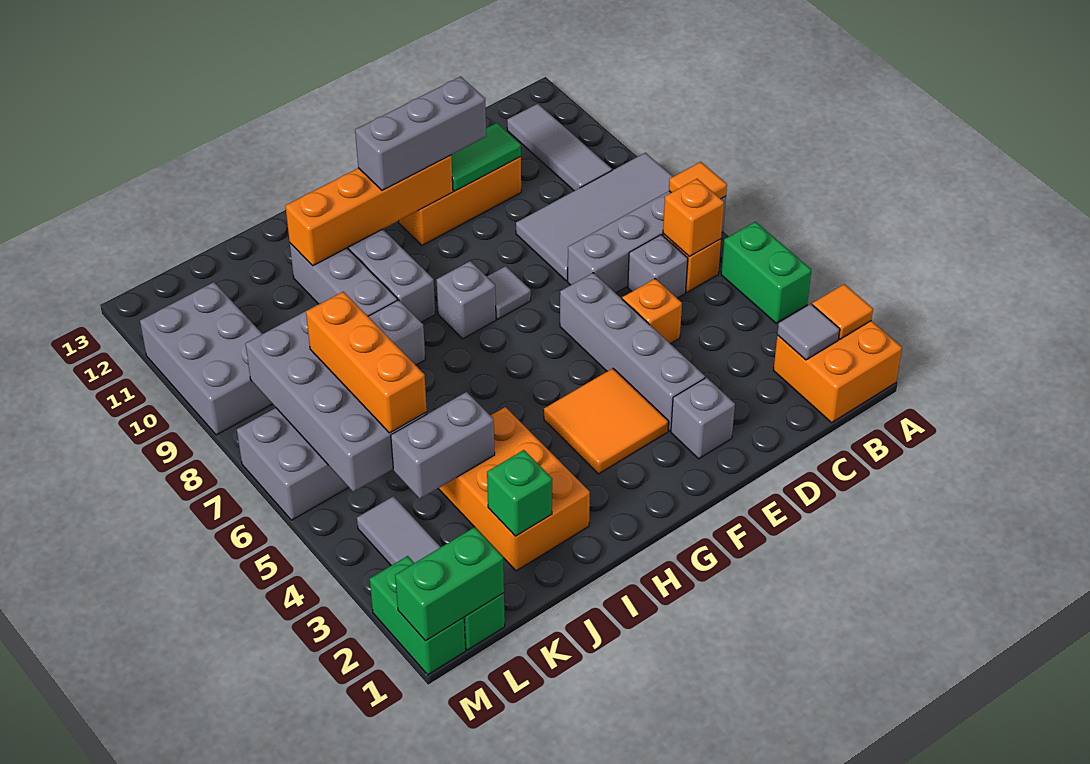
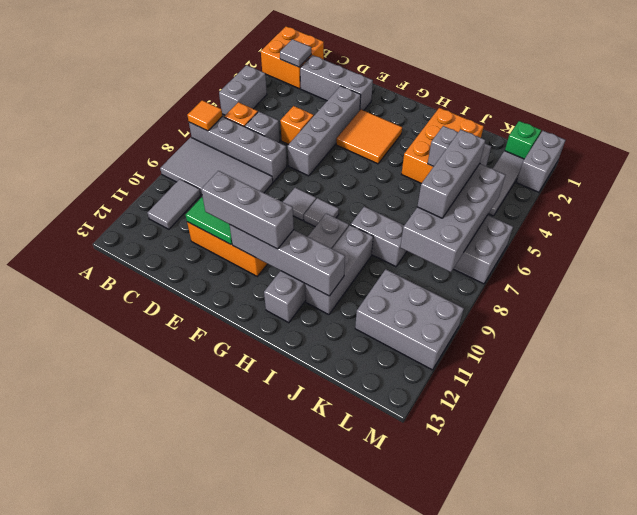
orange 1x1 tile [812,284,873,339] -> none
green 1x2 brick [721,222,811,323] -> grey 1x2 brick [219,65,267,115]
orange 1x1 brick [663,179,724,256] -> none
grey 1x3 tile [507,104,612,191] -> grey 1x2 tile [147,179,201,229]
grey 1x1 brick [671,377,735,459] -> grey 1x3 brick [300,55,373,110]
orange 1x4 brick [285,155,453,266] -> grey 1x4 brick [230,225,345,296]
grey 1x1 brick [437,261,496,339] -> grey 1x1 tile [304,198,339,227]
green 1x1 brick [487,450,552,536] -> none
orange 1x3 brick [306,292,427,433] -> grey 1x3 brick [417,129,485,218]
green 1x2 brick [395,527,504,641] -> none
grey 2x3 brick [140,282,272,435] -> grey 2x3 brick turned to [355,269,464,370]
green 1x2 brick [370,556,466,675] -> grey 1x2 brick [516,131,565,192]

